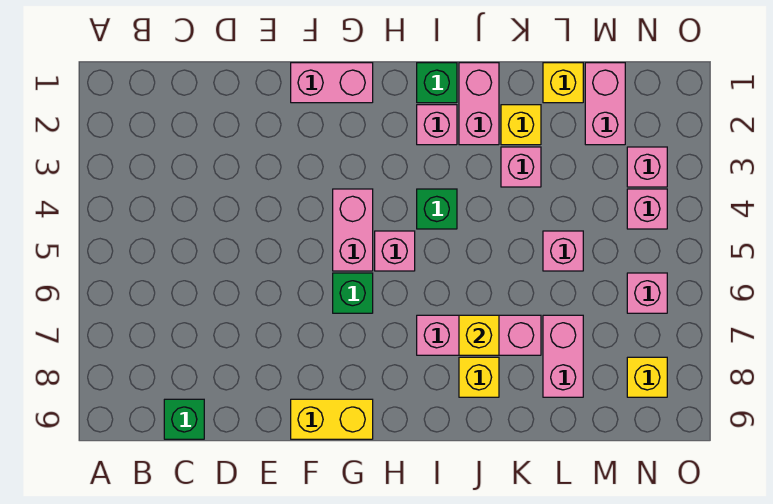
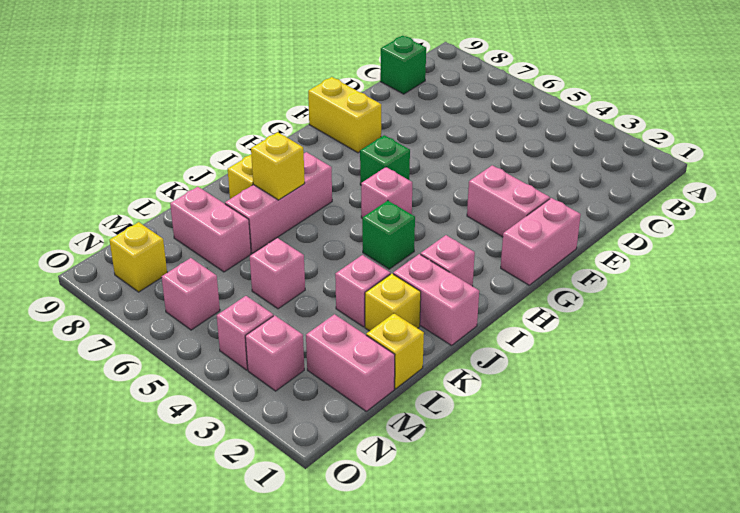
yellow 1x2 brick [291,399,373,439] -> yellow 1x2 brick turned to [308,77,381,153]
pink 1x2 brick [333,189,373,271] -> pink 1x2 brick moved to [467,165,550,237]
green 1x1 brick [417,63,457,103] -> none

